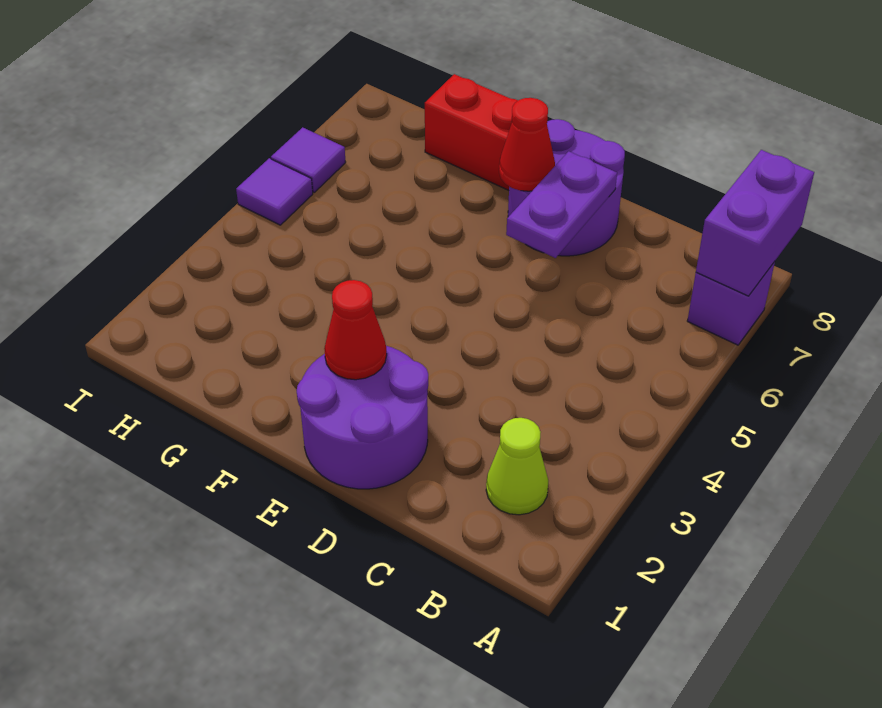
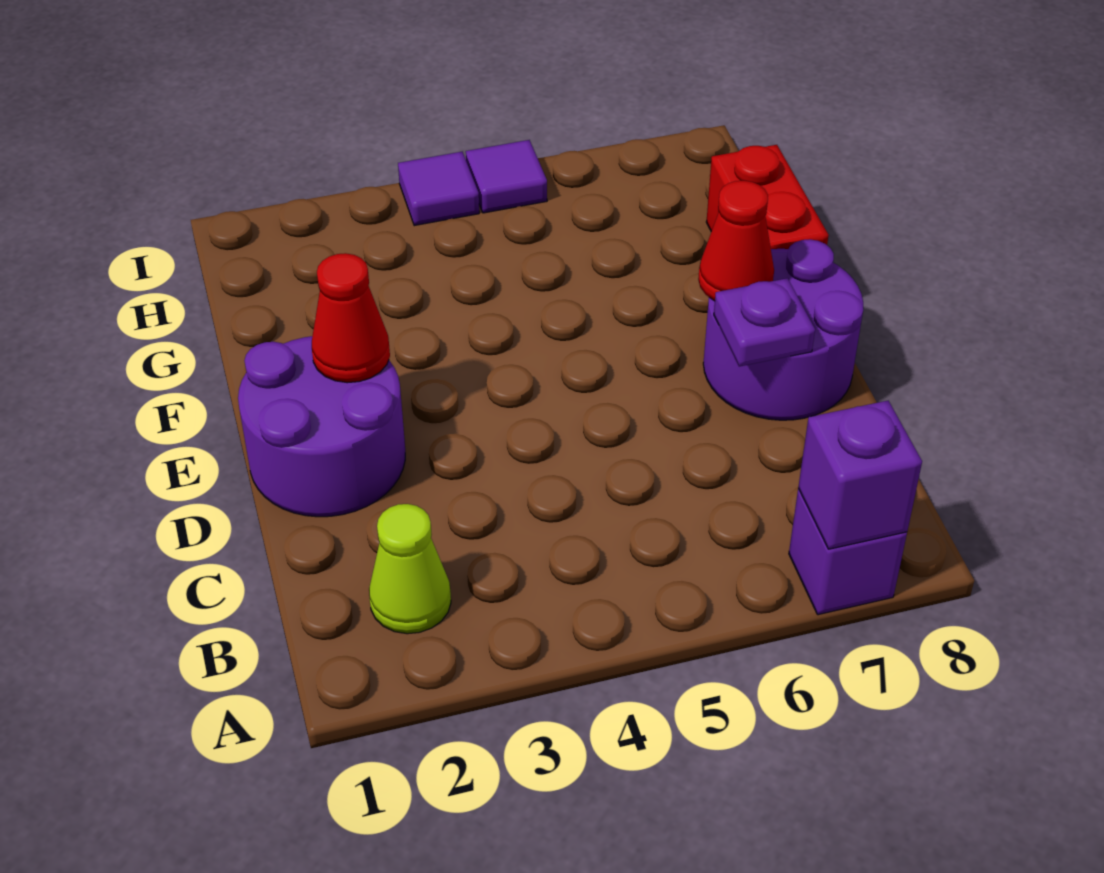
purple 1x2 brick [696,150,814,296] -> purple 1x1 brick [798,401,922,549]
purple 1x2 plate [506,151,617,258] -> purple 1x1 plate [714,278,815,367]
purple 1x1 tile [271,127,346,192] -> purple 1x1 tile moved to [398,152,479,226]

